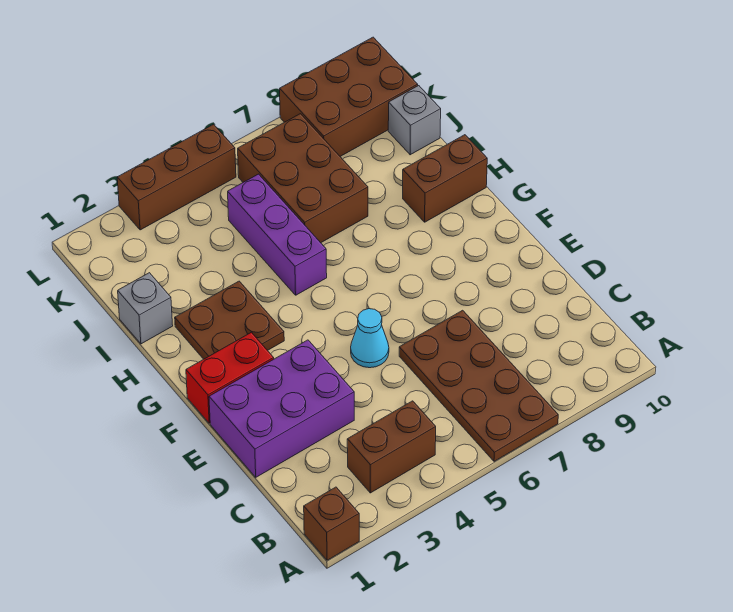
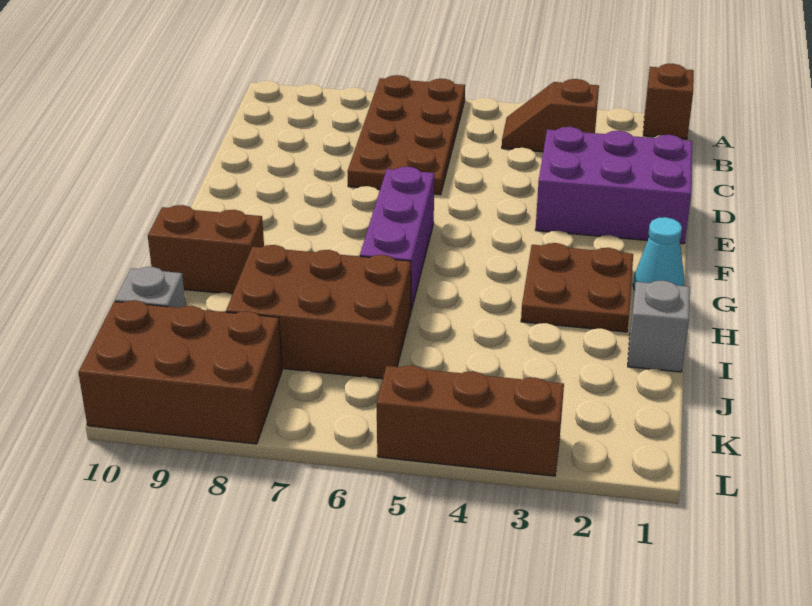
brown 1x2 brick [347,401,436,493] -> brown 1x2 slope [502,79,599,152]
cyan 1x1 cone [351,309,389,368] -> cyan 1x1 cone moved to [633,217,685,290]
red 1x2 brick [186,332,274,423] -> none
purple 1x3 brick [228,174,327,295] -> purple 1x3 brick moved to [360,167,434,310]
brown 2x3 brick [238,114,368,243] -> brown 2x3 brick turned to [226,245,411,379]

